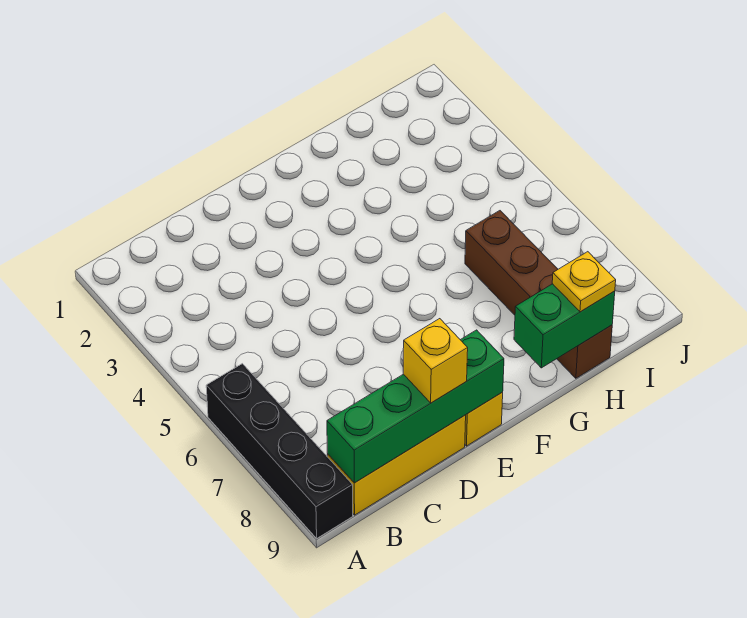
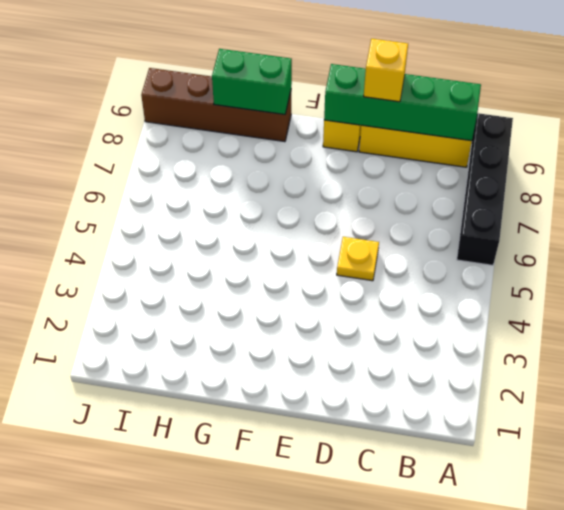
brown 1x4 brick [465,211,612,378] -> brown 1x4 brick turned to [141,68,291,142]
yellow 1x1 plate [552,252,616,312] -> yellow 1x1 plate moved to [337,237,379,281]

